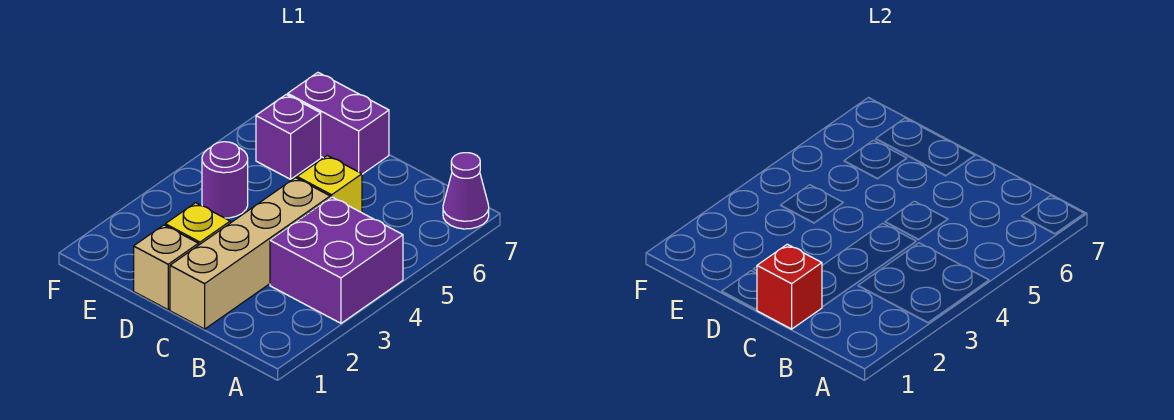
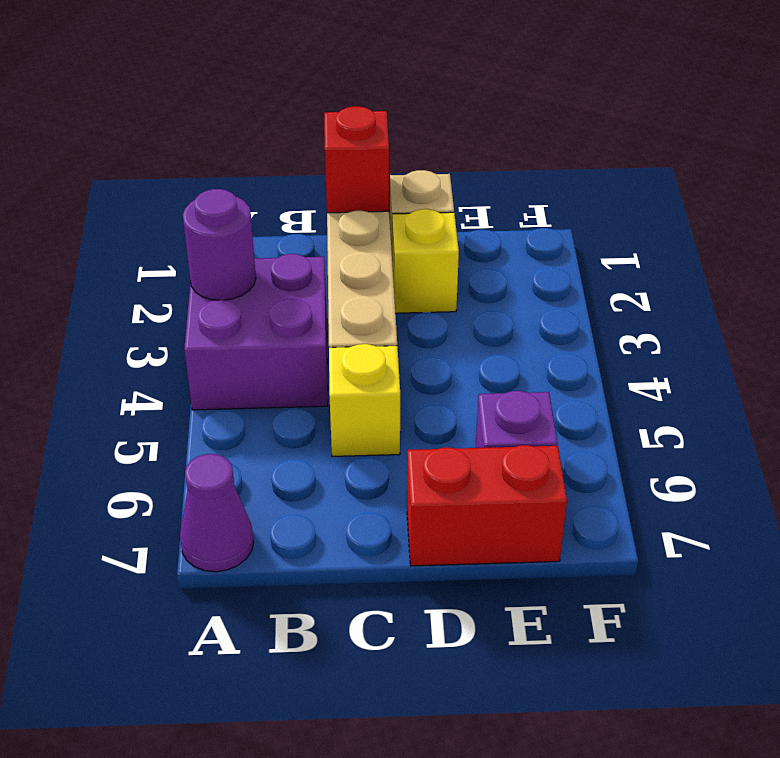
purple 1x2 brick [288,73,389,174] -> red 1x2 brick [407,445,567,566]
purple 1x1 round brick [202,142,248,218] -> purple 1x1 round brick moved to [183,189,256,300]

